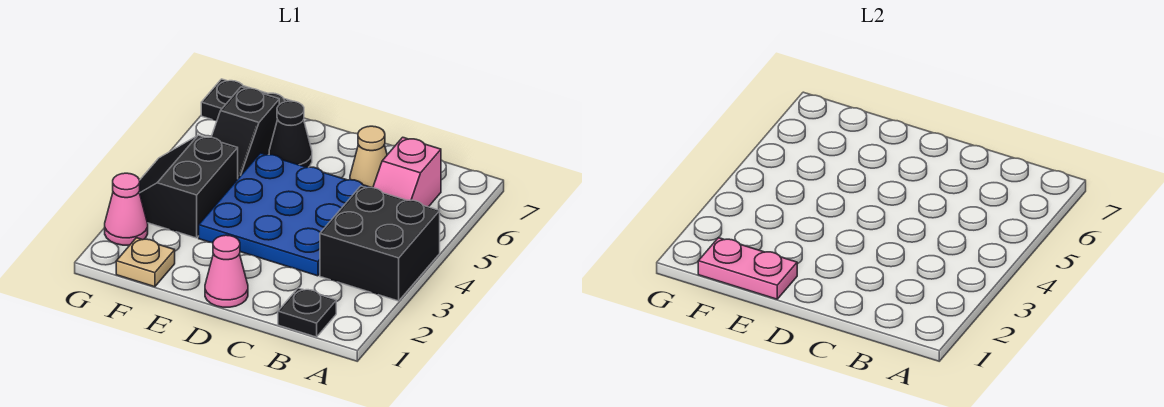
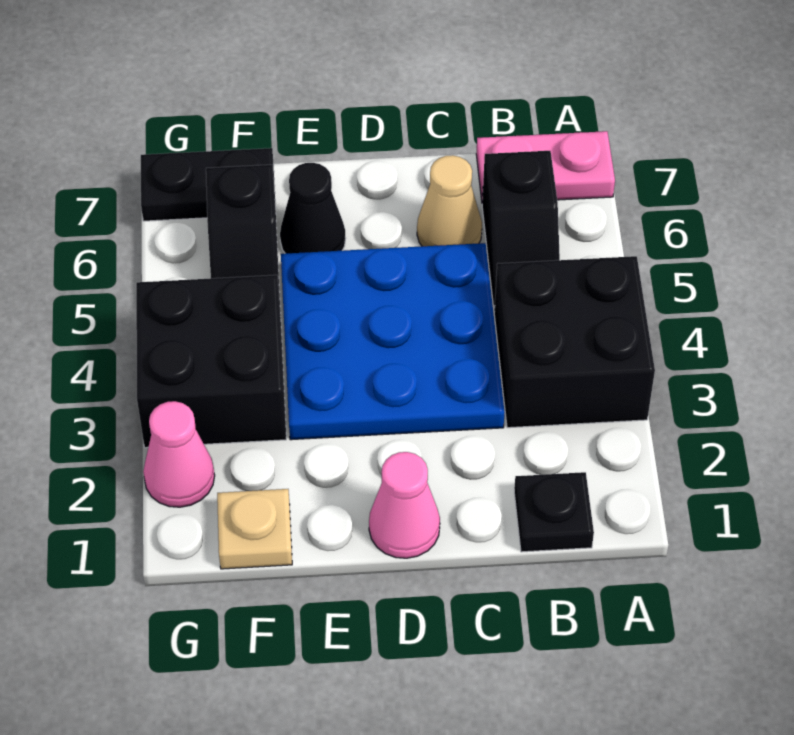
pink 1x2 slope [373,137,441,207] -> black 1x2 slope [482,151,560,312]
pink 1x2 plate [698,238,797,299] -> pink 1x2 plate moved to [476,131,615,200]
black 2x2 slope [139,135,238,238] -> black 2x2 brick [136,275,286,448]

